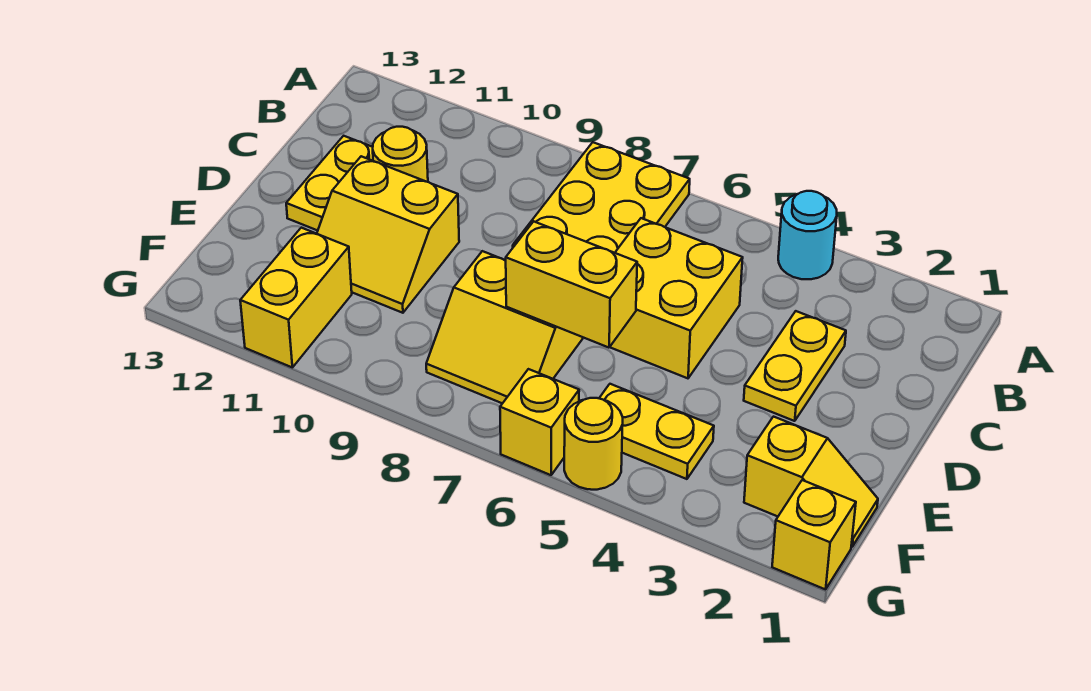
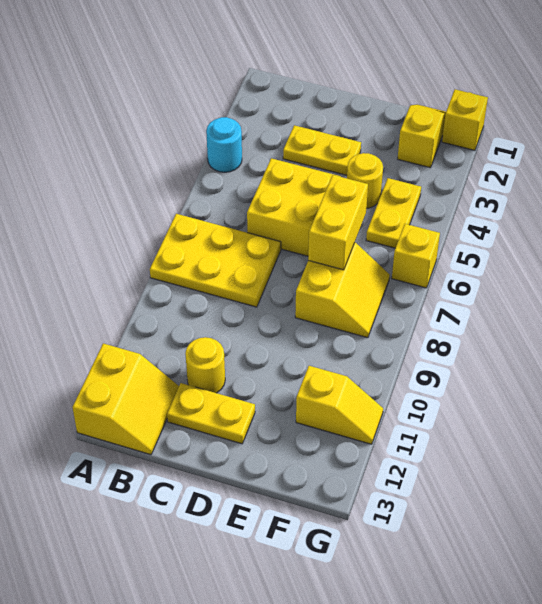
yellow 2x2 slope [317,156,459,313] -> yellow 2x2 slope moved to [72,343,179,455]
yellow 1x2 brick [240,228,352,367] -> yellow 1x2 slope [296,366,383,444]
yellow 1x1 round brick [564,398,623,490] -> yellow 1x1 round brick moved to [347,153,383,208]

